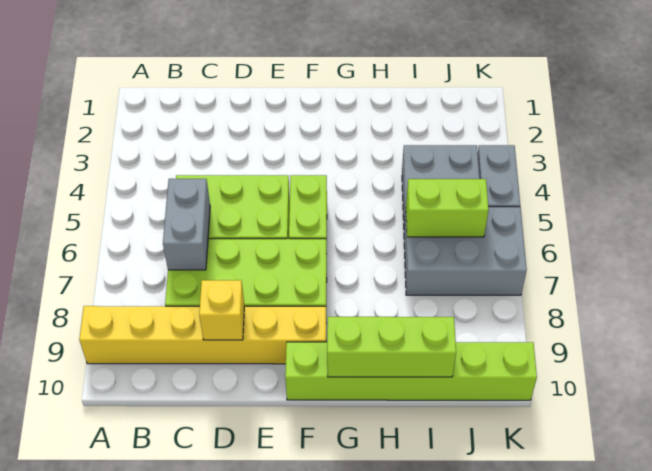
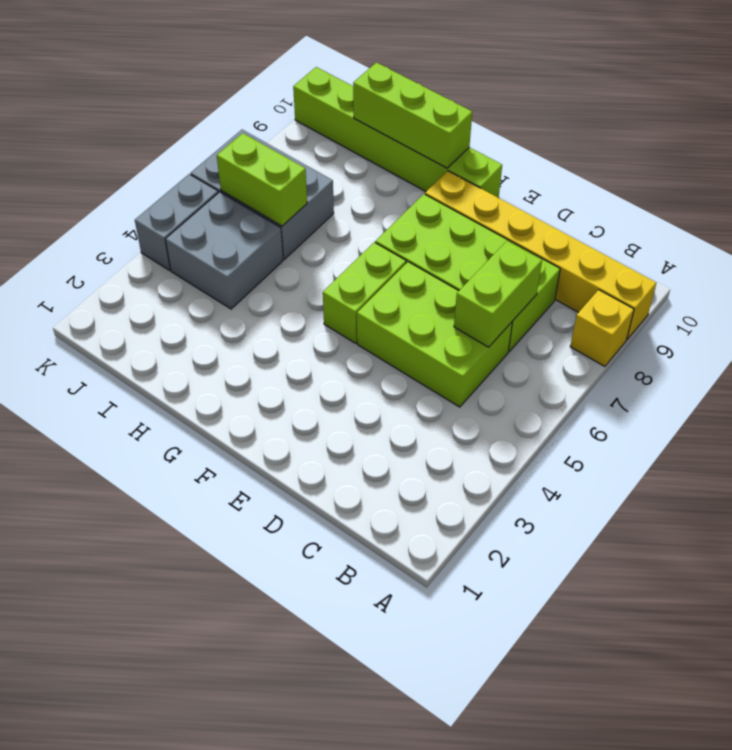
grey 1x2 brick [163,179,210,270] -> lime 1x2 brick [454,241,542,347]
yellow 1x1 brick [199,280,244,340] -> yellow 1x1 brick moved to [570,290,634,366]

